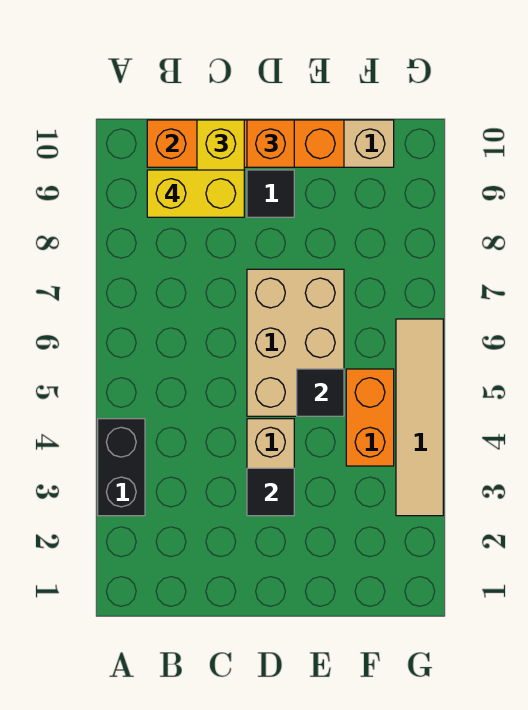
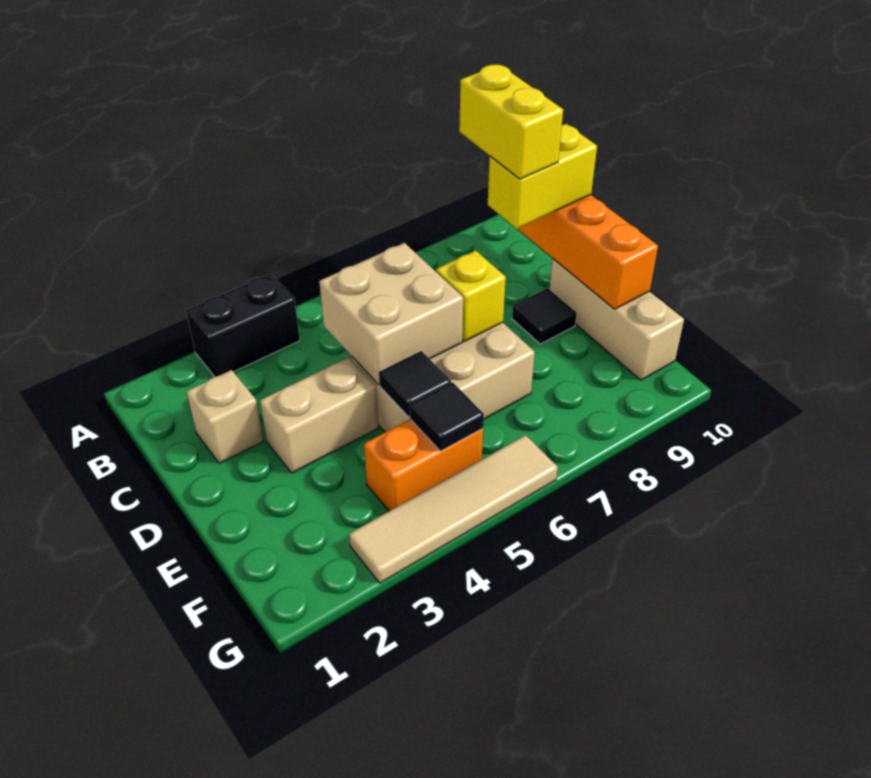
none -> tan 1x1 brick [187,370,263,463]
none -> tan 2x2 brick [319,243,463,385]
black 1x1 tile [247,468,294,516] -> black 1x1 tile moved to [410,382,484,451]
none -> yellow 1x1 brick [436,250,506,341]
orange 1x1 brick [247,120,294,167] -> none

